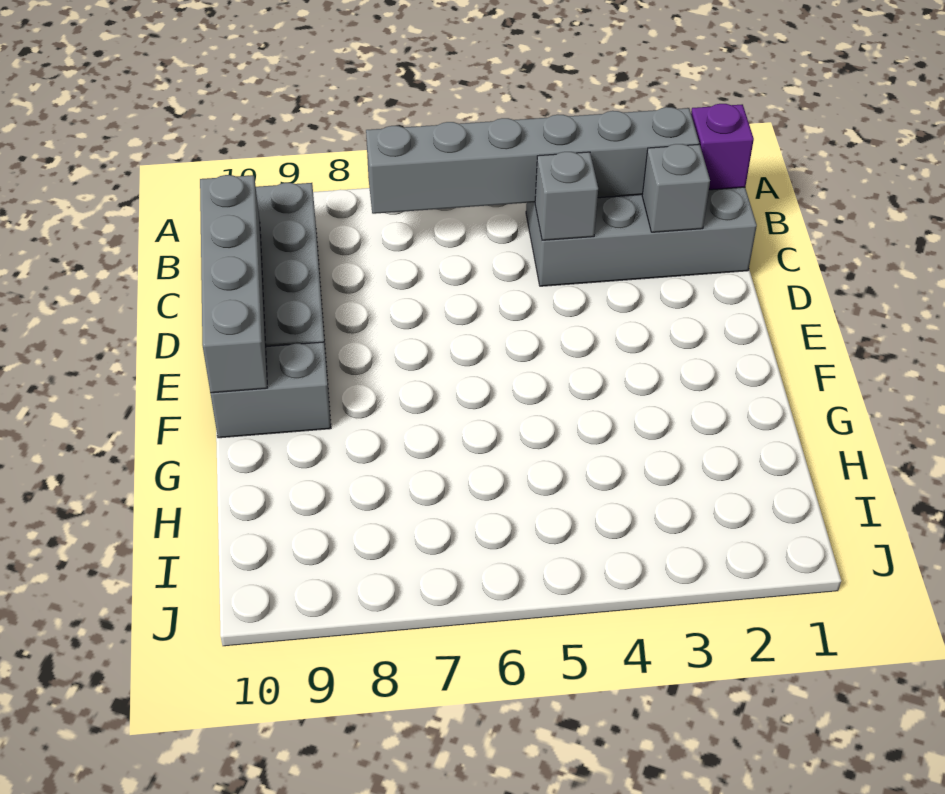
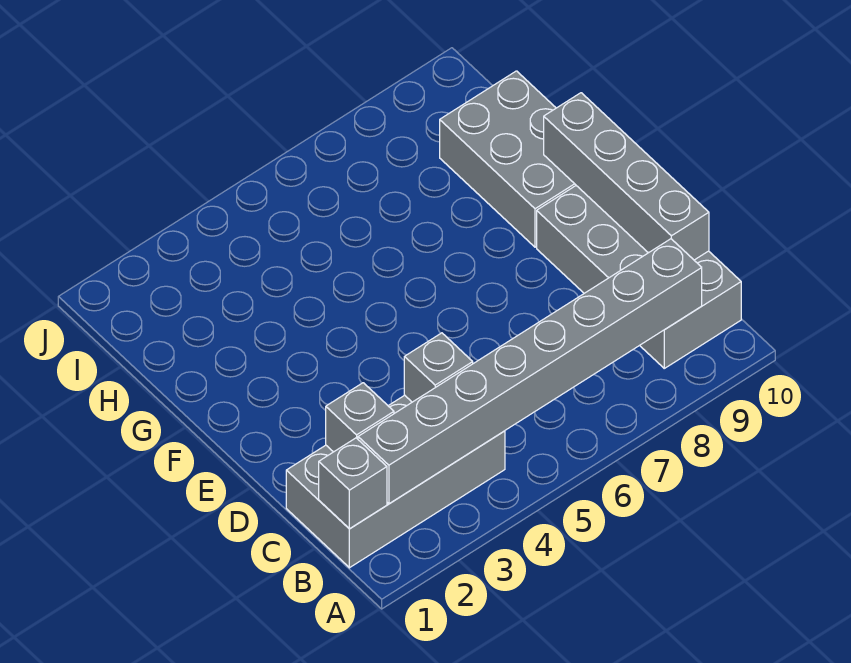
purple 1x1 brick [691,104,754,190] -> grey 1x1 brick [319,438,387,529]
grey 1x6 brick [366,107,699,214] -> grey 1x8 brick [358,239,702,504]
grey 1x2 brick [211,342,331,438] -> grey 2x3 brick [440,71,576,247]

